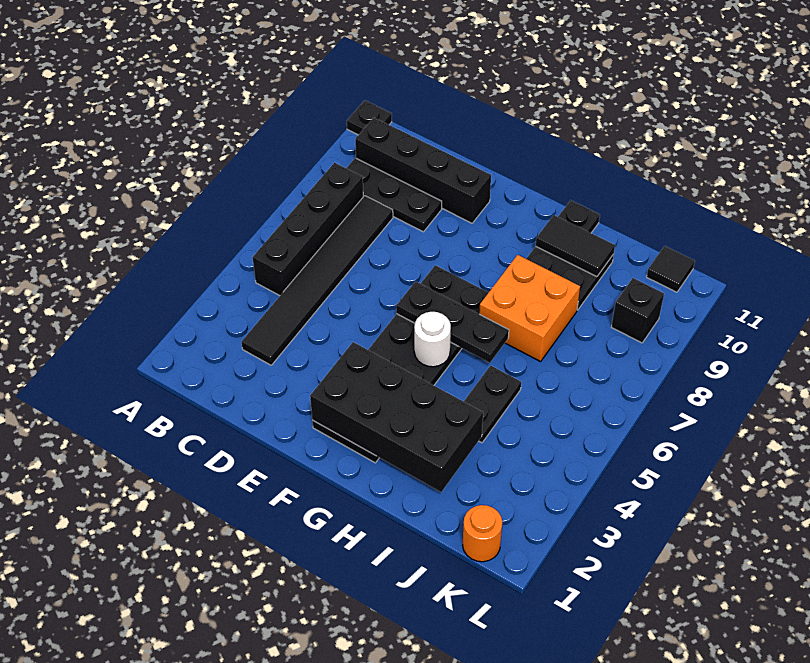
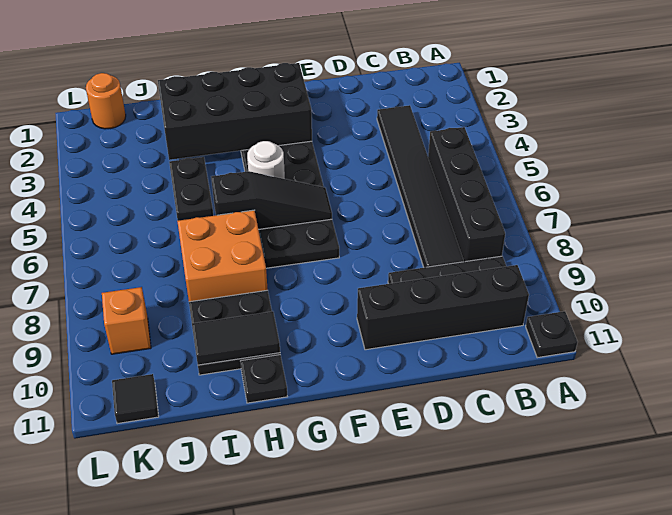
black 1x3 plate [396,281,509,363] -> black 1x3 slope [211,171,332,229]
black 1x1 brick [612,278,664,343] -> orange 1x1 brick [102,287,151,354]

